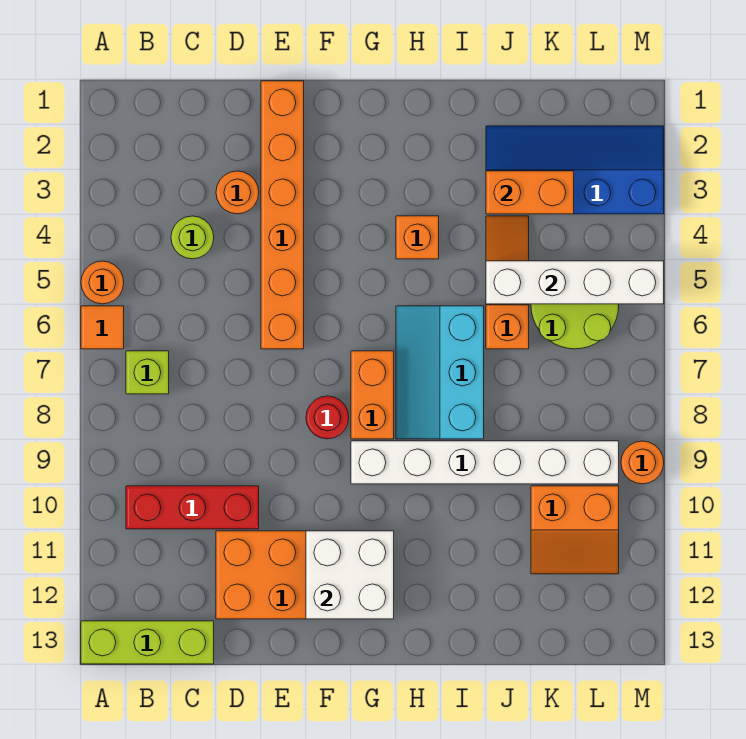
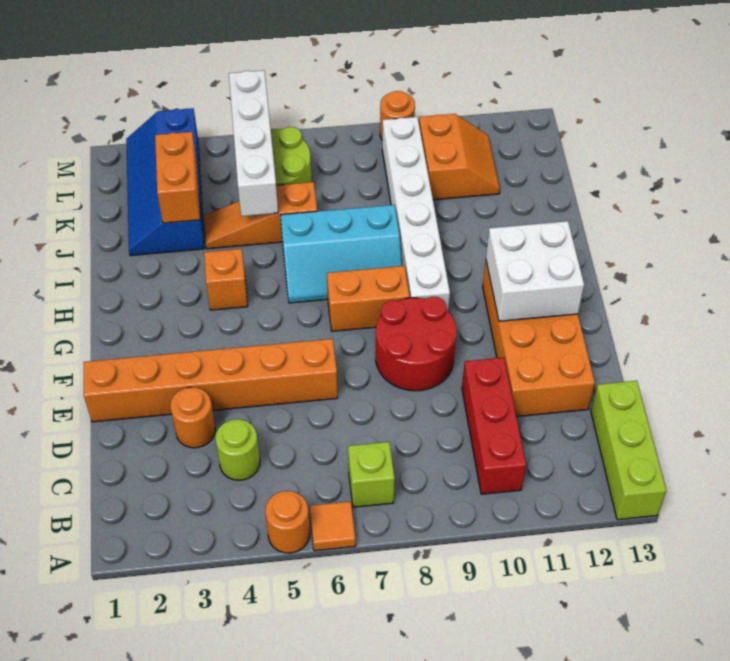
red 1x1 round brick [306,396,349,439] -> red 2x2 round brick [376,297,457,391]

